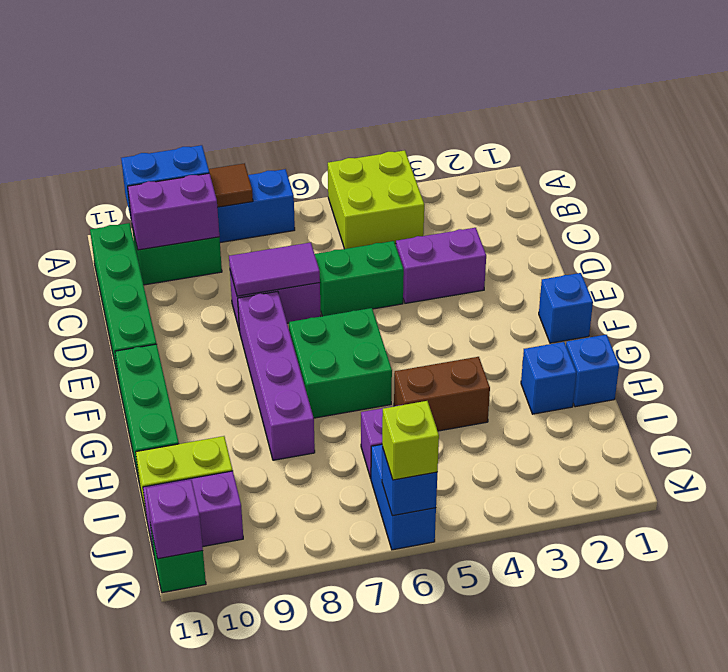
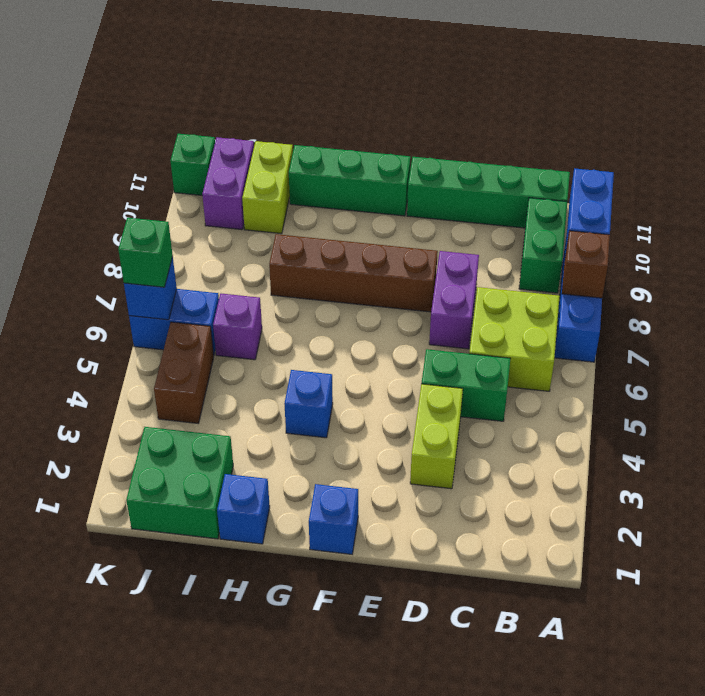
lime 2x2 brick [328,150,424,249] -> lime 2x2 brick moved to [469,287,560,391]
brown 1x1 tile [209,163,253,207] -> brown 1x1 brick [562,231,610,298]
purple 1x2 brick [128,173,219,250] -> none
purple 1x2 brick [396,228,486,303] -> lime 1x2 brick [410,384,463,489]
green 1x2 brick [315,241,404,316] -> green 1x2 brick turned to [421,349,510,421]
purple 1x2 tile [229,242,320,296] -> none
purple 1x4 brick [238,291,315,460] -> brown 1x4 brick [269,234,438,312]
green 2x2 brick [289,308,392,418] -> green 2x2 brick moved to [126,427,233,539]
blue 1x1 brick [521,342,576,414] -> blue 1x1 brick moved to [284,370,333,438]
brown 1x2 brick [394,357,490,431] -> brown 1x2 brick moved to [154,322,214,423]
lime 1x1 brick [382,401,439,480] -> green 1x1 brick [118,218,173,287]
purple 1x1 brick [146,480,203,559] -> none

